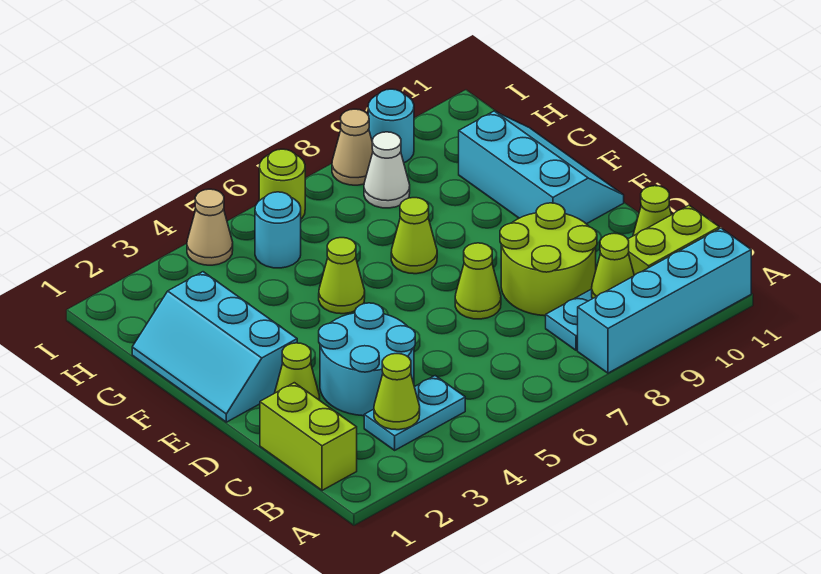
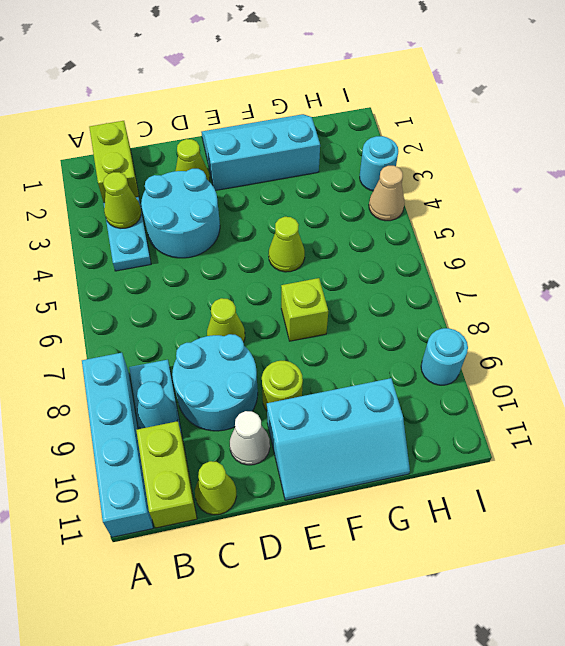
lime 1x2 brick [260,383,357,490] -> lime 1x2 brick turned to [89,121,140,203]
lime 1x1 cone [592,233,634,299] -> cyan 1x1 cone [137,381,178,429]
lime 2x2 round brick [500,203,597,316] -> cyan 2x2 round brick [172,334,258,431]
lime 1x1 cone [391,198,437,274] -> lime 1x1 brick [281,278,328,341]
cyan 1x1 round brick [255,192,301,268] -> cyan 1x1 round brick moved to [360,136,398,191]
white 1x1 cone [364,132,410,208] -> white 1x1 cone moved to [230,411,270,465]
lime 1x1 round brick [259,149,305,219] -> lime 1x1 round brick moved to [262,361,303,411]
tan 1x1 cone [332,109,373,185] -> none

